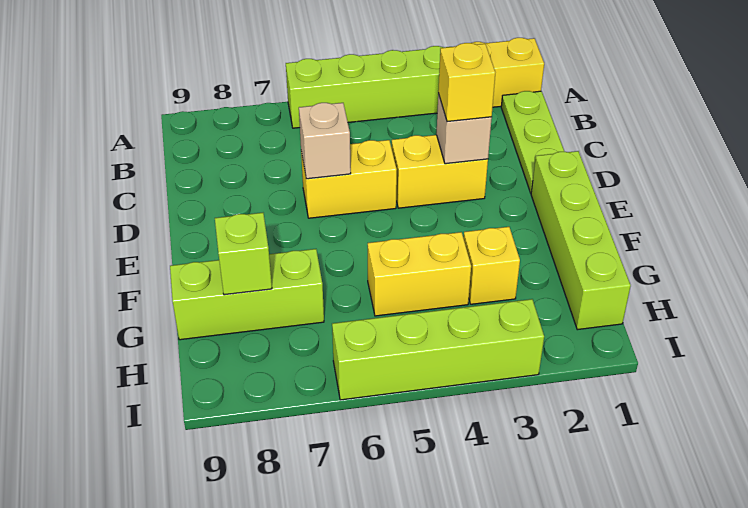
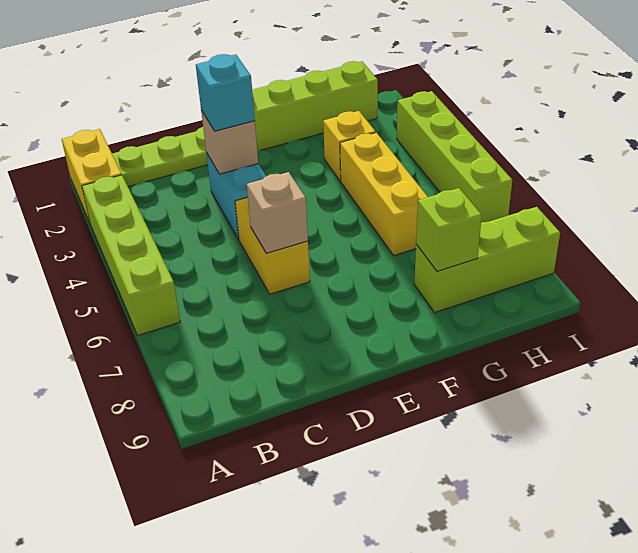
yellow 1x2 brick [392,135,488,208] -> cyan 1x2 brick [206,152,266,239]
yellow 1x1 brick [438,43,495,122] -> cyan 1x1 brick [196,54,255,131]
yellow 1x2 brick [368,232,471,316] -> yellow 1x3 brick [340,133,428,255]
lime 1x3 brick [170,249,324,340] -> lime 1x3 brick turned to [414,207,560,313]

